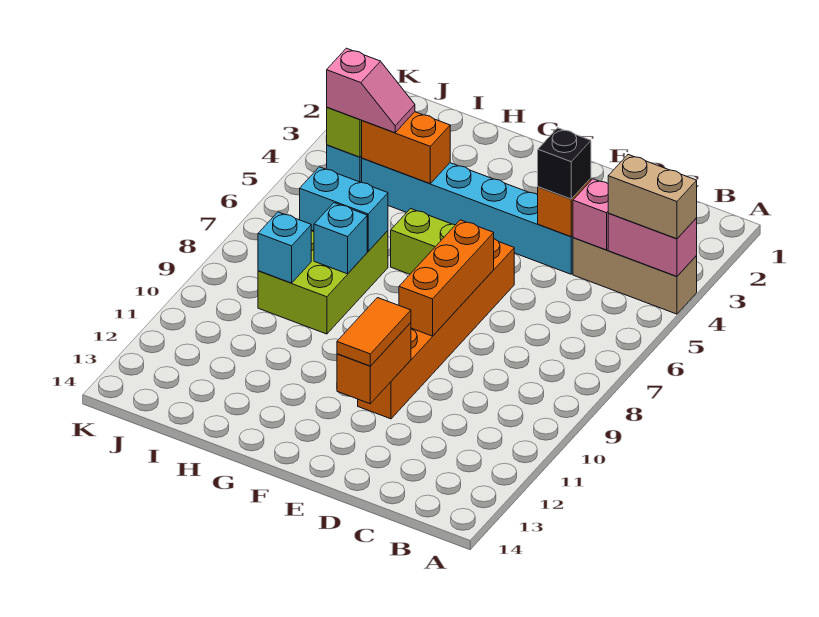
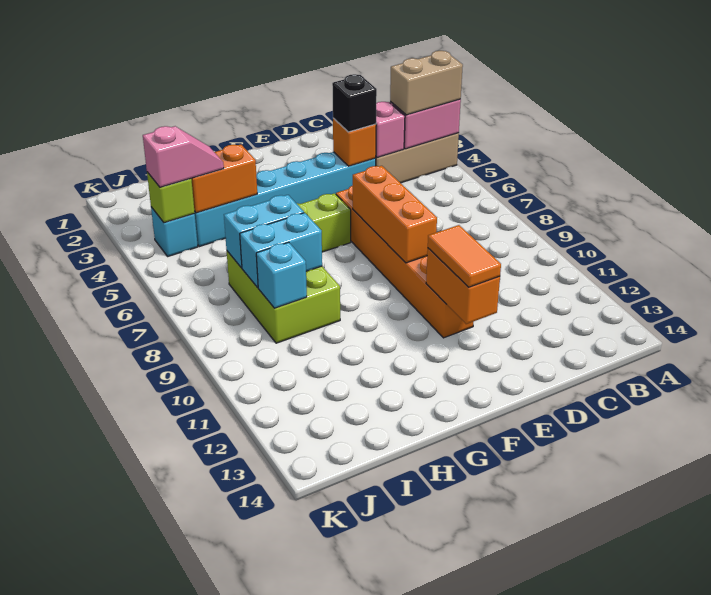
cyan 1x1 brick [314,203,367,274] -> cyan 1x2 brick [240,213,322,288]

